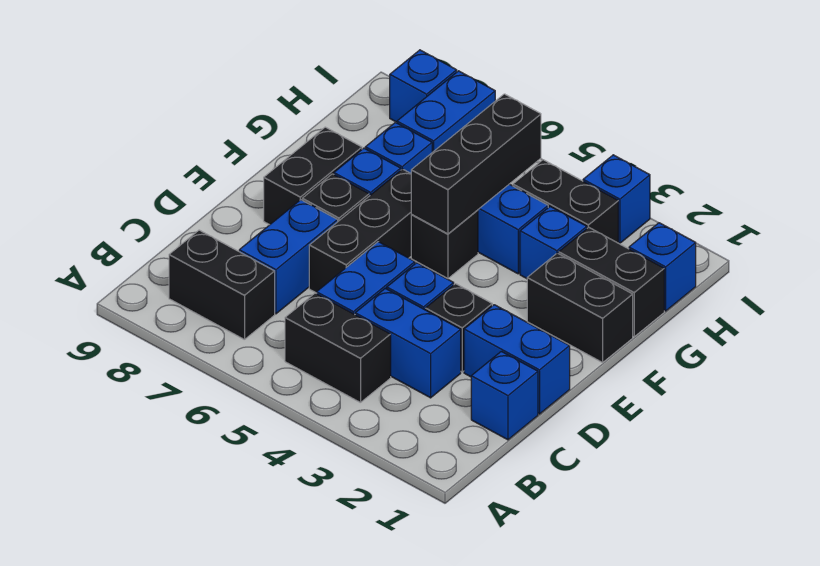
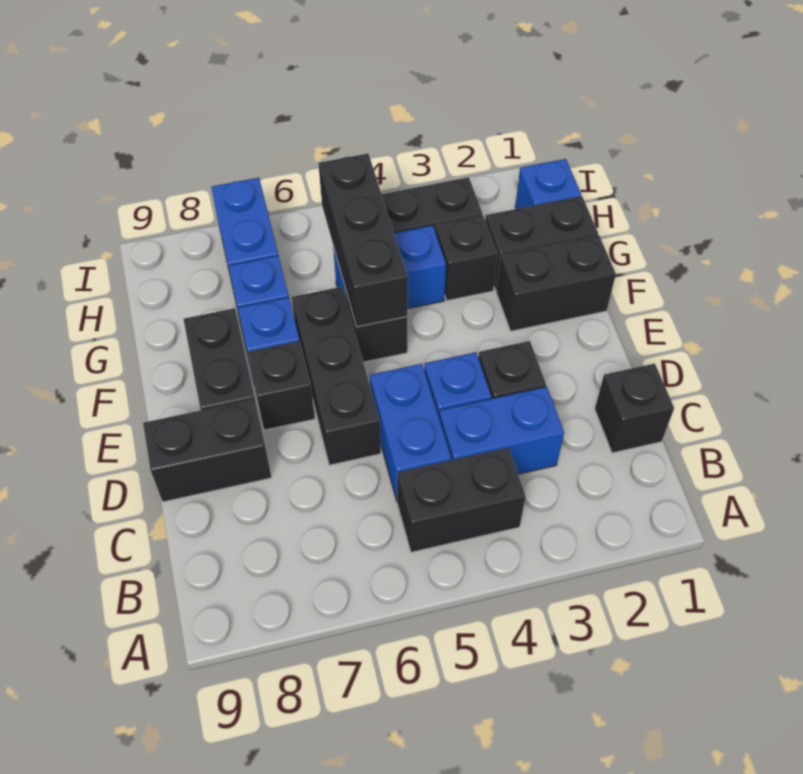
black 1x2 brick [169,230,275,340] -> black 1x2 brick moved to [143,399,272,502]
blue 1x1 brick [471,351,538,440] -> black 1x1 brick [595,364,674,453]
blue 1x2 brick [239,200,338,314] -> none
blue 1x2 brick [464,305,570,414] -> none
blue 1x1 brick [520,206,587,279] -> black 1x1 brick [435,216,497,301]
blue 1x1 brick [583,155,650,243] -> none
blue 1x1 brick [390,50,457,122] -> none

